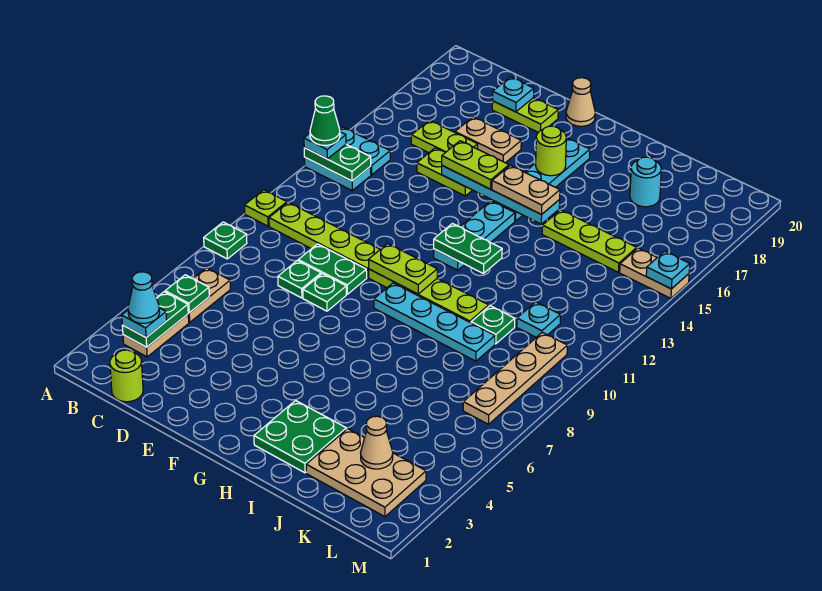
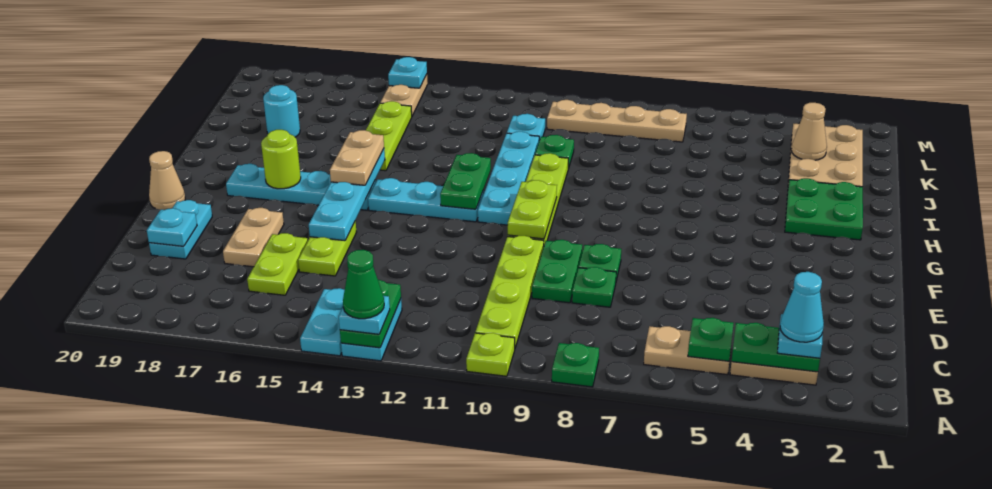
lime 1x1 round brick [110,350,143,402] -> none
lime 1x2 plate [492,98,558,132] -> cyan 1x2 plate [149,200,212,259]
lime 1x2 plate [442,141,509,189] -> none
cyan 1x4 plate [374,283,495,361] -> cyan 1x4 plate moved to [478,132,539,225]

